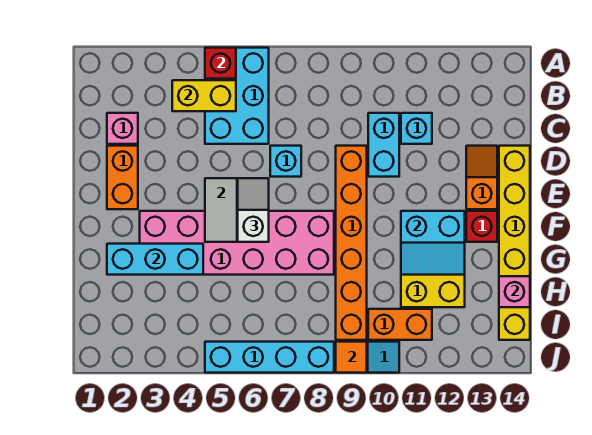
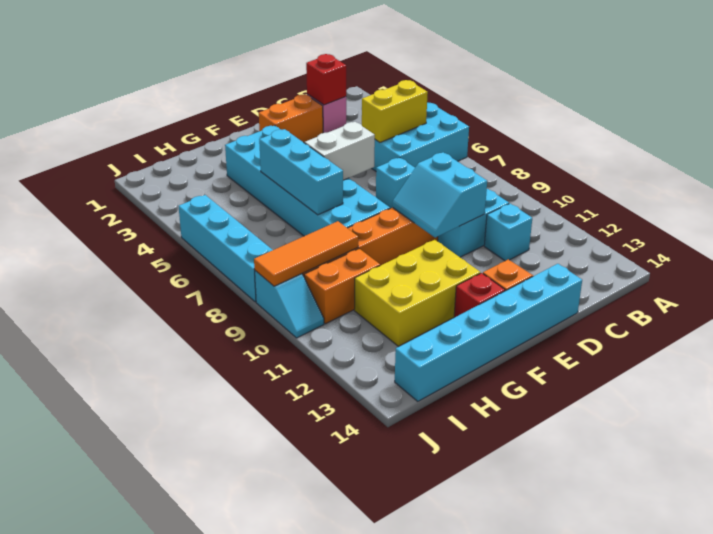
red 1x1 brick [205,48,236,79] -> red 1x1 brick moved to [306,54,346,105]
yellow 1x2 brick [172,80,236,111] -> yellow 1x2 brick turned to [362,80,428,142]
yellow 1x6 brick [499,146,530,340] -> cyan 1x6 brick [395,264,582,401]
white 1x2 slope [238,178,269,242] -> none
pink 2x6 brick [140,211,334,275] -> cyan 2x6 brick [225,126,390,236]
cyan 2x2 slope [401,211,465,275] -> cyan 2x2 slope moved to [392,152,487,238]
cyan 1x3 brick [107,244,203,275] -> cyan 1x3 brick moved to [259,129,343,215]
pink 1x1 brick [499,276,530,307] -> none
orange 1x2 brick [368,309,432,340] -> orange 1x2 brick turned to [304,249,380,324]
orange 1x1 tile [336,342,367,373] -> orange 1x3 tile [254,221,358,286]

